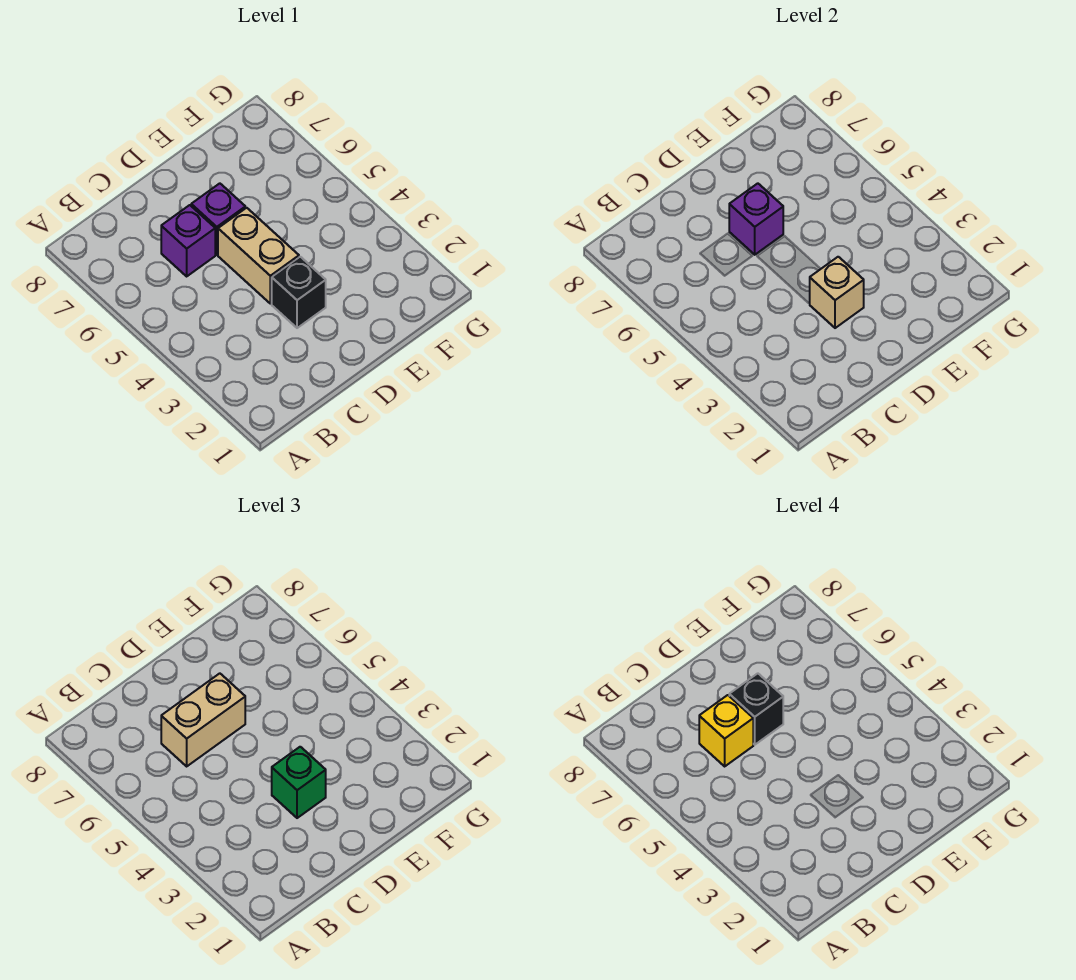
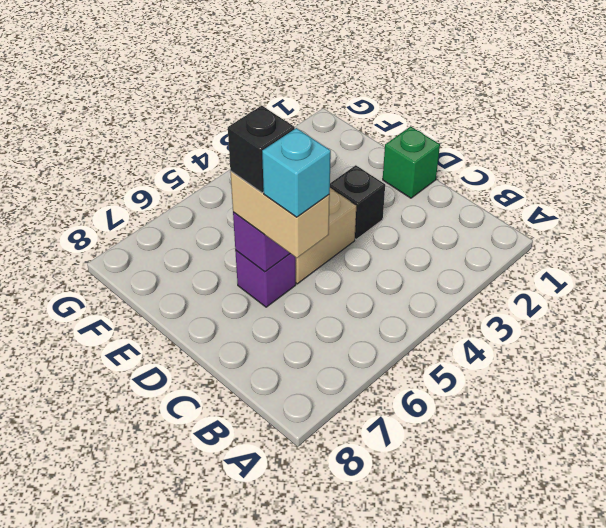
purple 1x1 brick [161,205,215,276] -> none
yellow 1x1 brick [699,695,753,766] -> cyan 1x1 brick [262,128,331,217]
tan 1x1 brick [810,257,864,328] -> none
green 1x1 brick [272,747,326,818] -> green 1x1 brick moved to [383,126,440,198]

